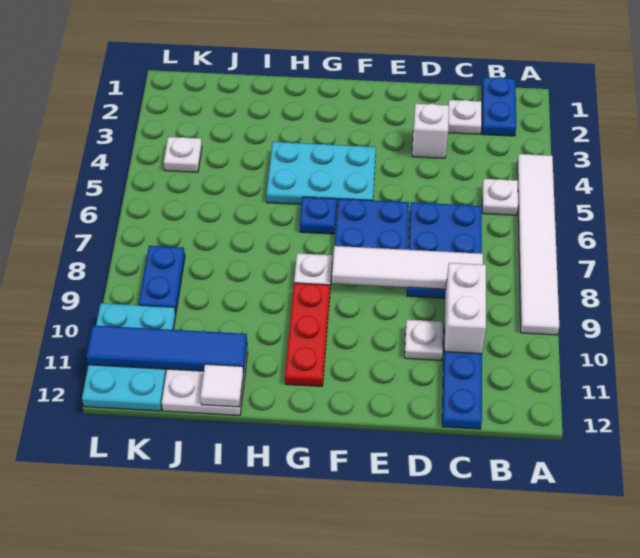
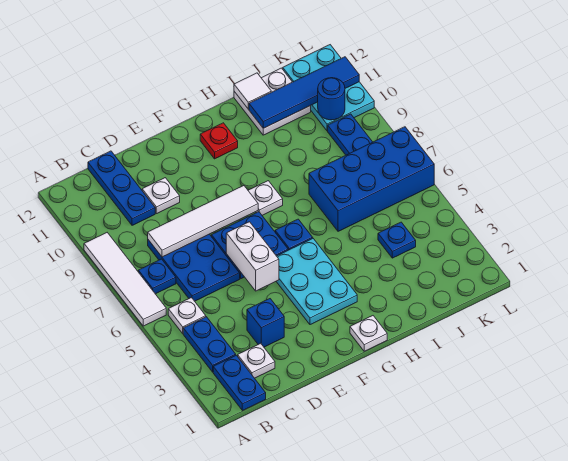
white 1x6 tile [517,154,559,335] -> white 1x4 tile [84,233,166,326]
none -> blue 1x2 plate [183,317,236,372]
none -> blue 1x1 plate [138,259,176,294]
white 1x2 brick [445,263,486,354] -> white 1x2 brick moved to [226,222,279,291]
white 1x1 brick [412,104,449,158] -> blue 1x1 brick [247,299,284,347]
cyan 2x3 plate [267,142,376,206] -> cyan 2x3 plate turned to [276,239,357,325]
red 1x3 plate [285,283,330,386] -> red 1x1 plate [200,123,238,159]
none -> blue 2x4 brick [309,127,434,231]
none -> blue 1x1 plate [378,222,416,258]
white 1x1 plate [164,137,202,172] -> white 1x1 plate moved to [350,316,387,351]
none -> blue 1x1 round brick [318,78,345,120]

